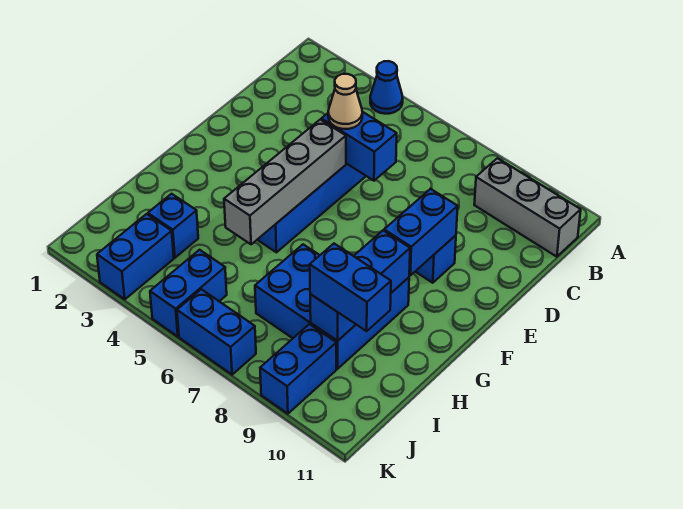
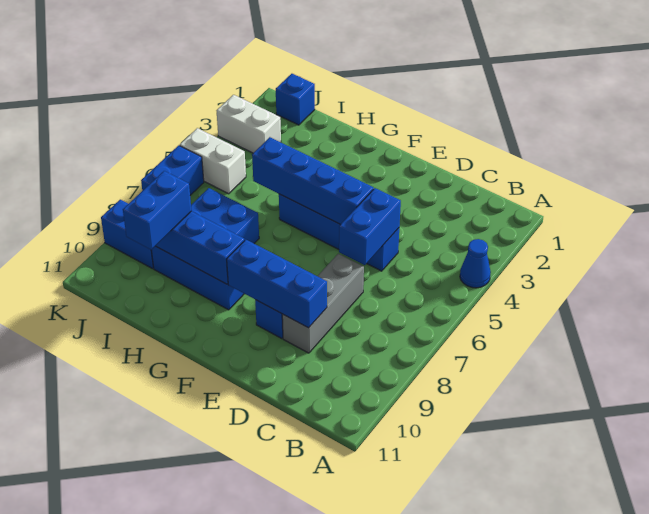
grey 1x3 brick [474,158,581,257] -> grey 1x3 brick moved to [282,254,364,353]
tan 1x1 cone [328,74,362,129] -> none
grey 1x4 brick [224,120,346,244] -> blue 1x4 brick [252,137,374,224]
blue 1x2 brick [384,189,458,275] -> blue 1x3 brick [227,239,327,328]
blue 1x1 brick [148,194,198,258] -> blue 1x1 brick moved to [276,74,315,125]
blue 1x2 brick [97,214,174,299] -> white 1x2 brick [216,95,281,153]
blue 1x2 brick [150,250,227,336] -> white 1x2 brick [180,128,246,194]

